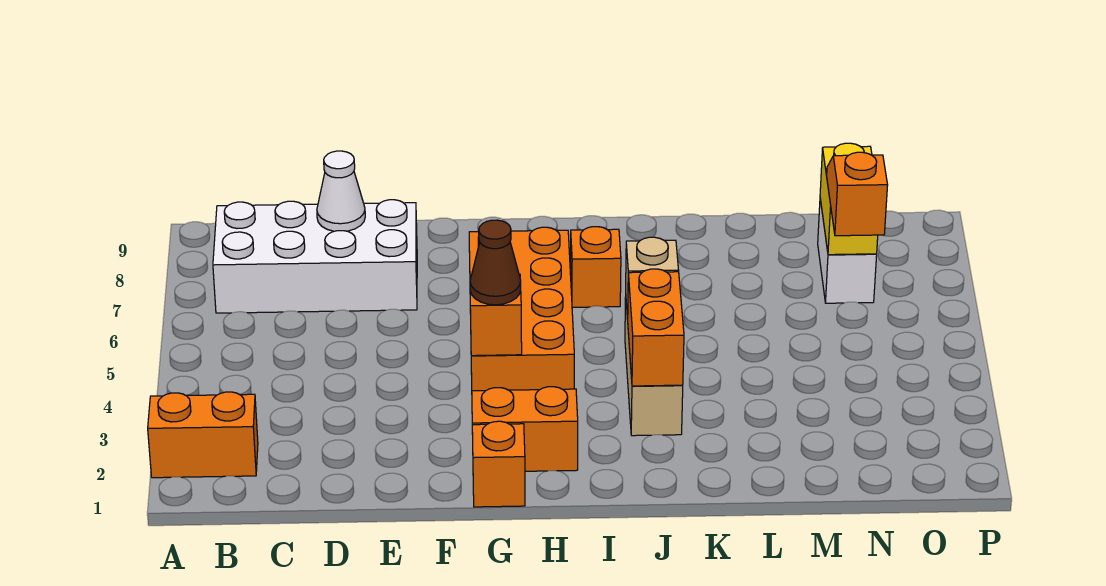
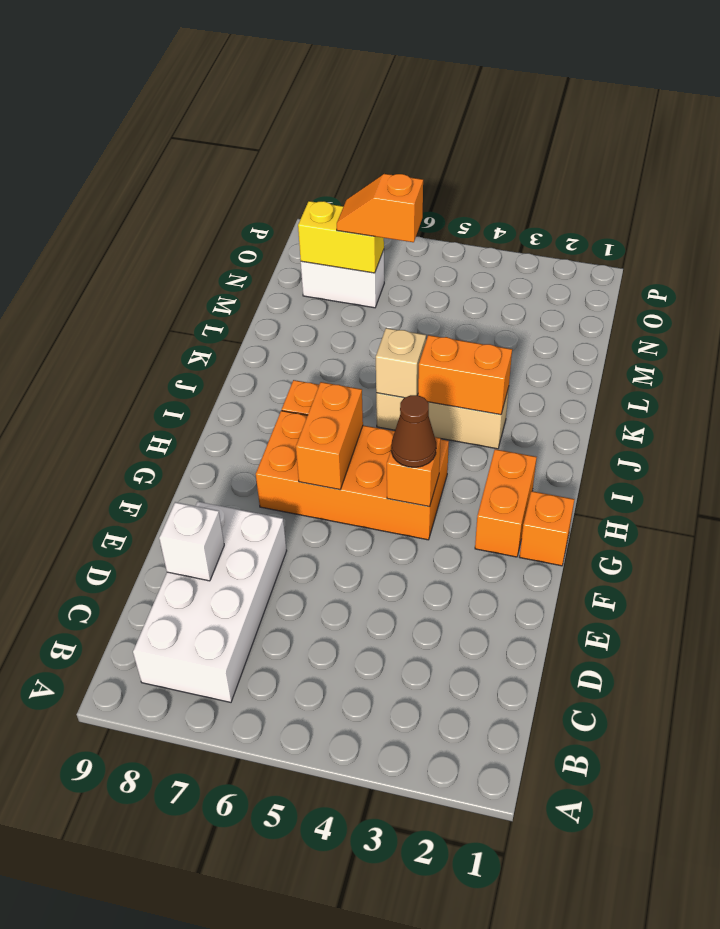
orange 1x2 brick [148,392,258,478] -> orange 1x2 brick moved to [296,382,363,490]
white 1x1 cone [317,151,365,231] -> white 1x1 brick [159,502,224,581]

